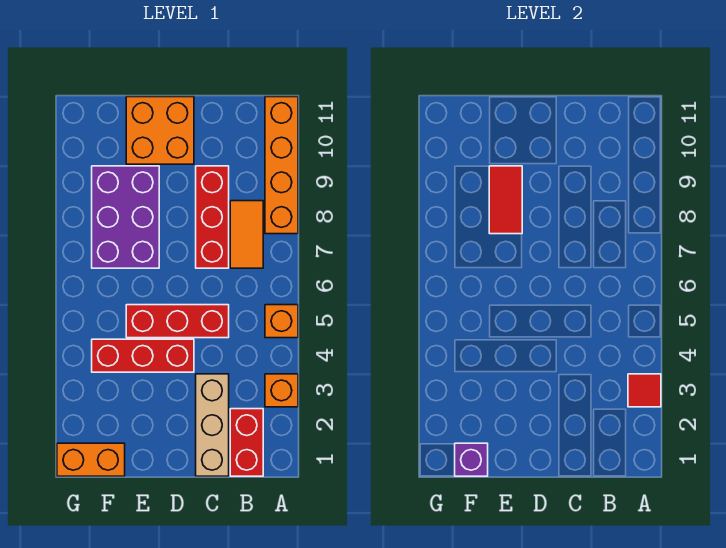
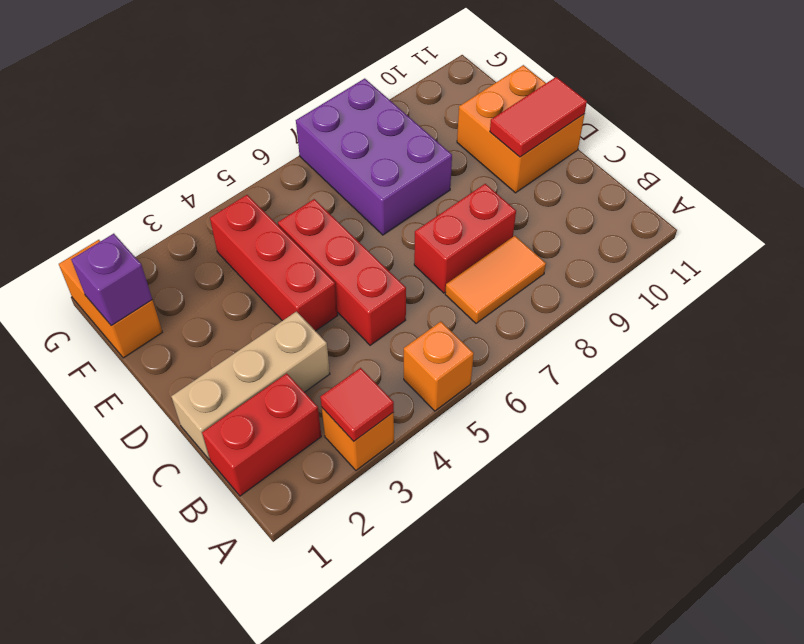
orange 1x4 brick [265,97,298,234] -> none
red 1x3 brick [196,166,229,268] -> red 1x2 brick [414,184,516,293]
purple 2x3 brick [92,166,159,268] -> purple 2x3 brick turned to [296,79,452,235]
red 1x2 tile [489,166,522,234] -> red 1x2 tile moved to [490,77,587,157]

